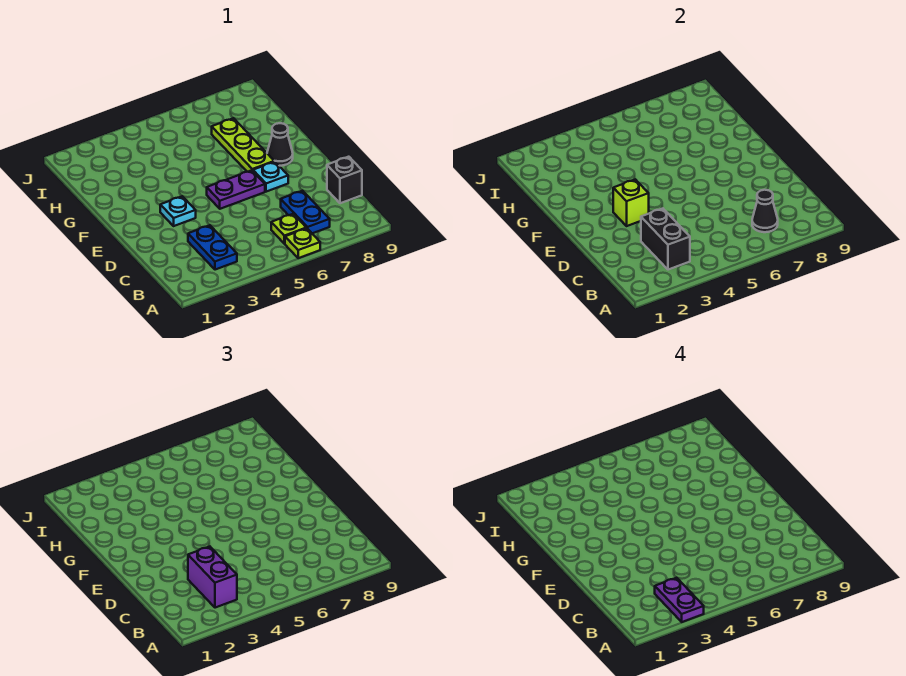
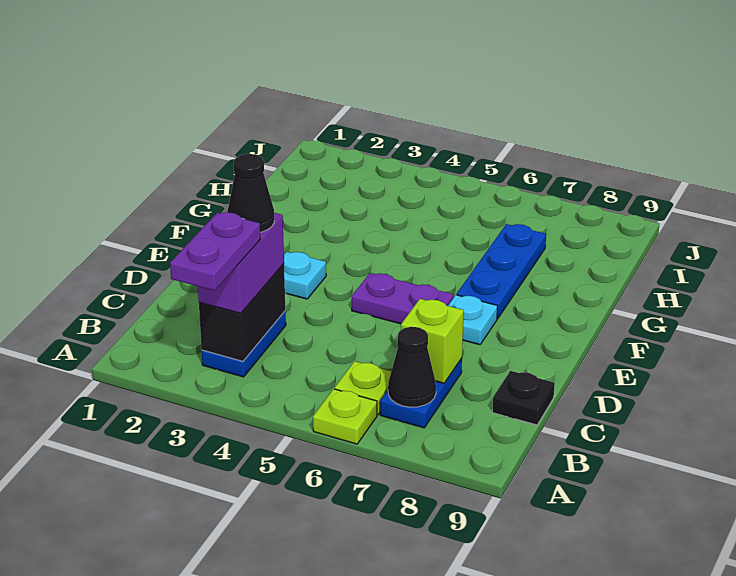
black 1x1 brick [327,157,362,203] -> black 1x1 plate [492,371,555,425]
lime 1x1 brick [613,179,649,226] -> lime 1x1 brick moved to [401,299,464,383]
lime 1x3 plate [212,118,274,172] -> blue 1x3 plate [457,224,546,319]
black 1x1 cone [267,123,293,166] -> black 1x1 cone moved to [227,154,274,232]

